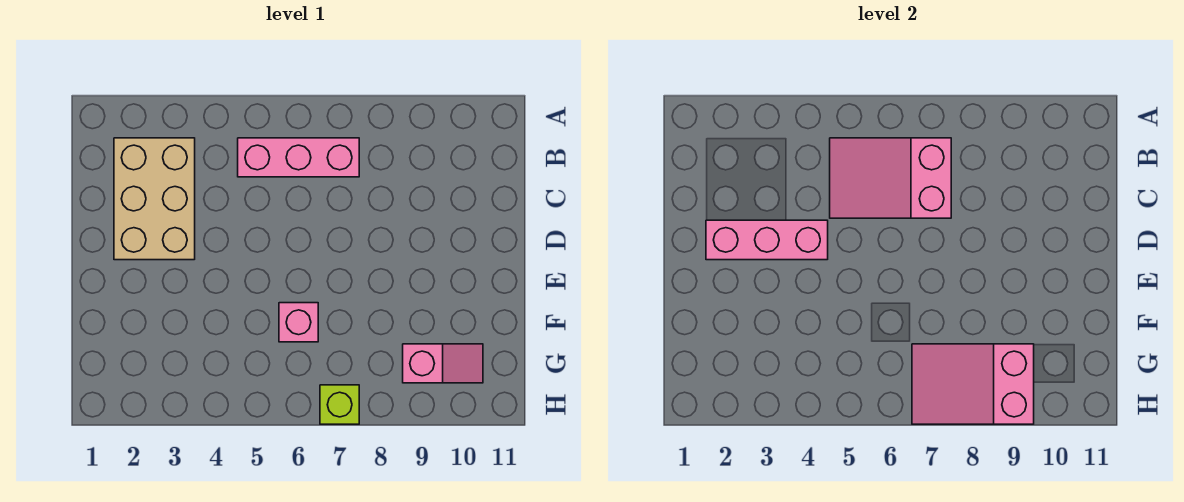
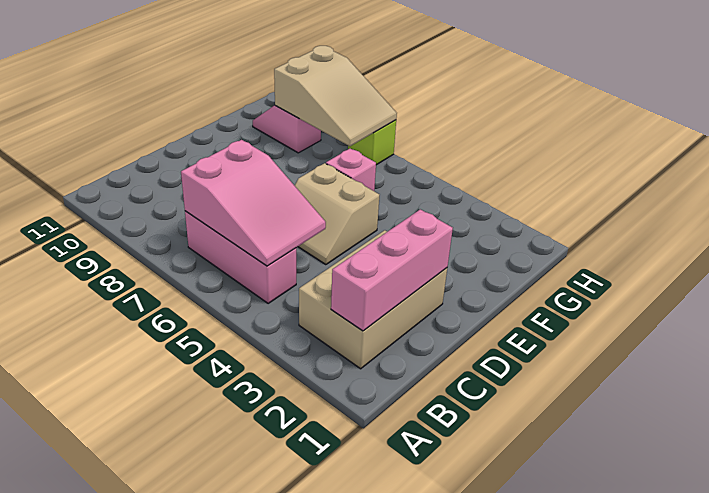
pink 1x3 brick [706,220,828,260] -> pink 1x3 brick turned to [331,209,453,331]
none -> tan 2x2 slope [294,163,379,265]
pink 2x3 slope [912,344,1034,424] -> tan 2x3 slope [274,46,397,146]

